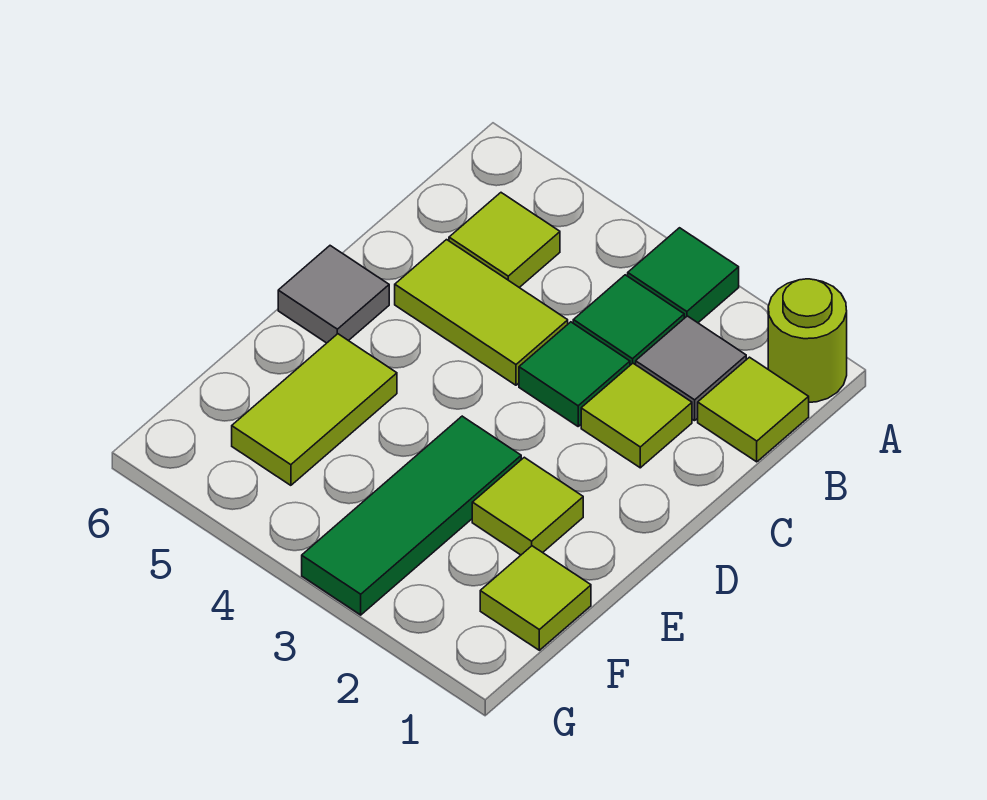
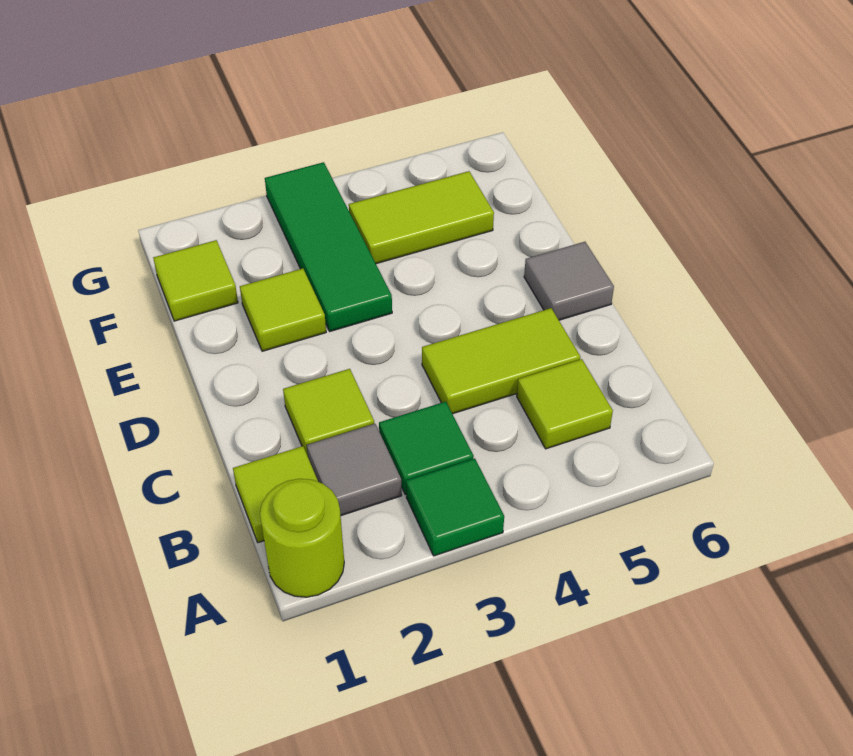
green 1x1 tile [519,322,630,426] -> none
lime 1x2 tile [232,334,397,485] -> lime 1x2 tile turned to [349,171,494,264]

